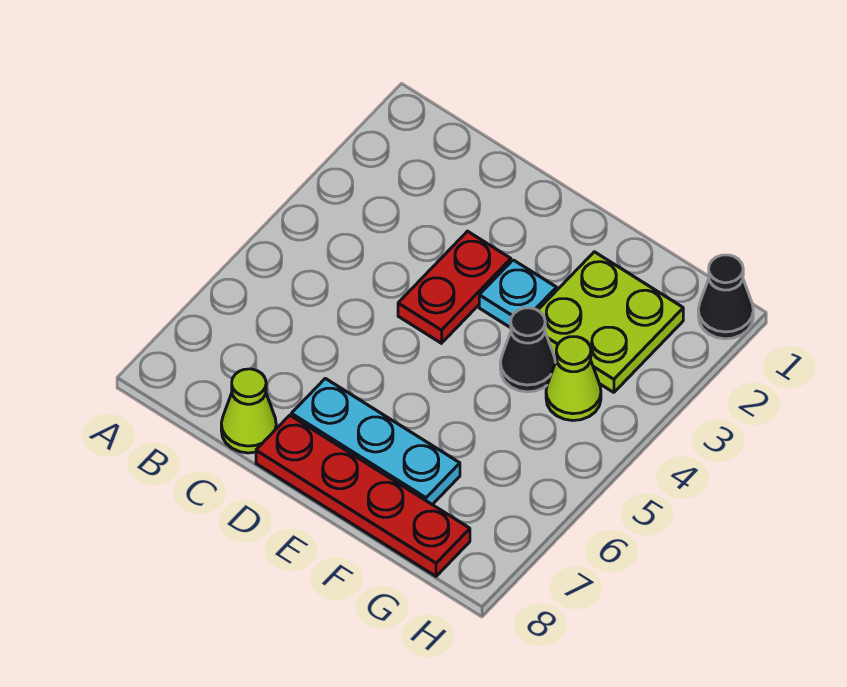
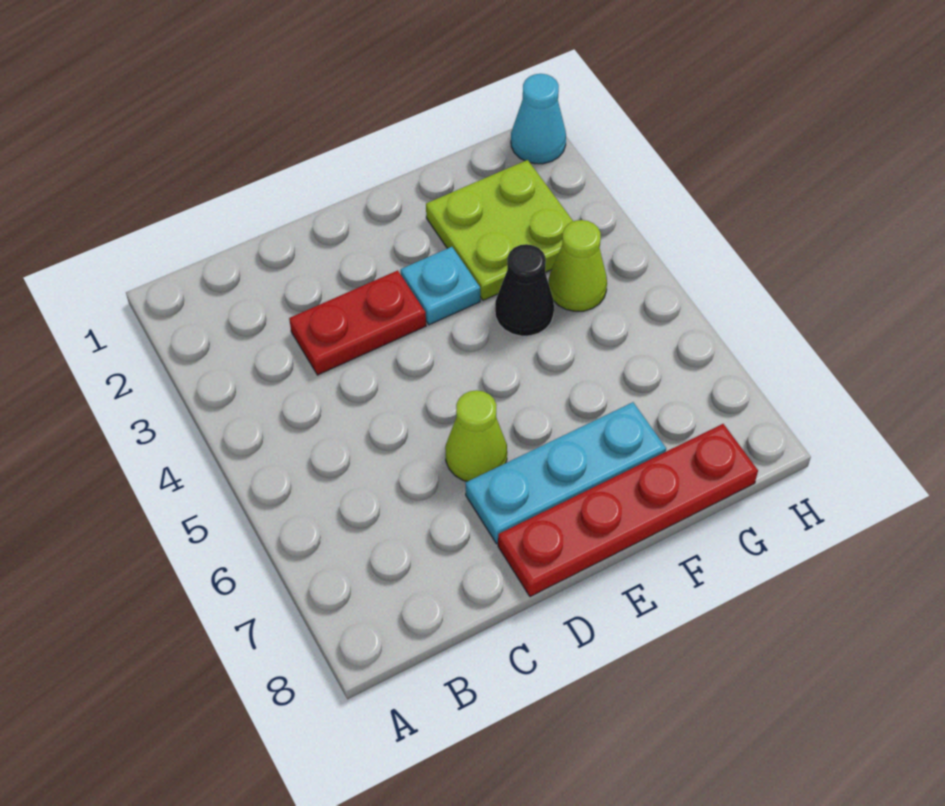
lime 1x1 cone [221,369,276,453] -> lime 1x1 cone moved to [445,390,507,482]
red 1x2 plate [398,231,511,343] -> red 1x2 plate turned to [289,270,426,375]
black 1x1 cone [698,255,753,339] -> cyan 1x1 cone [511,74,566,164]

